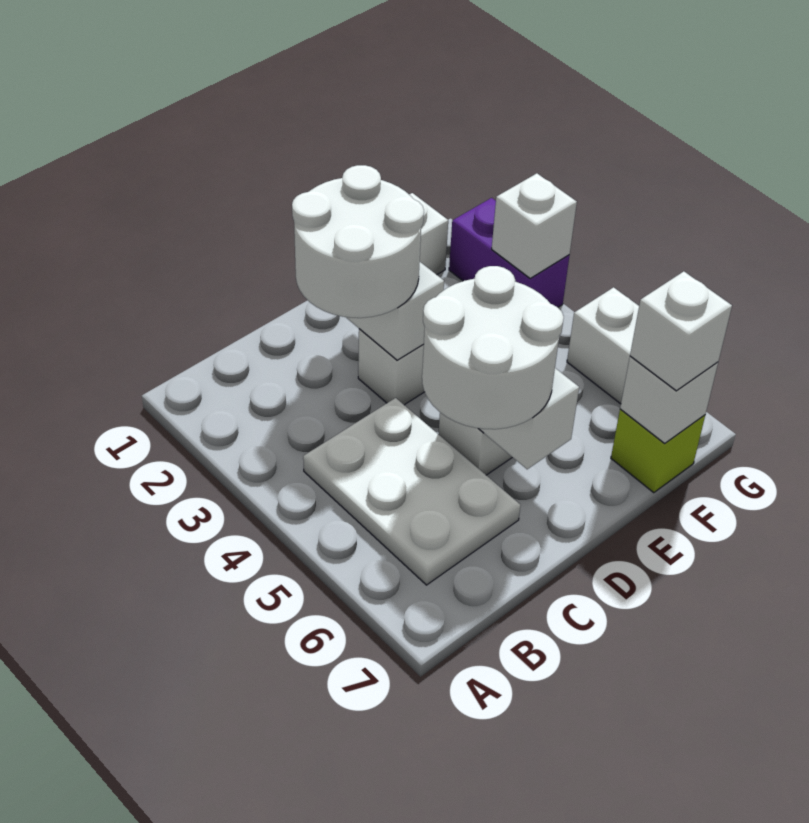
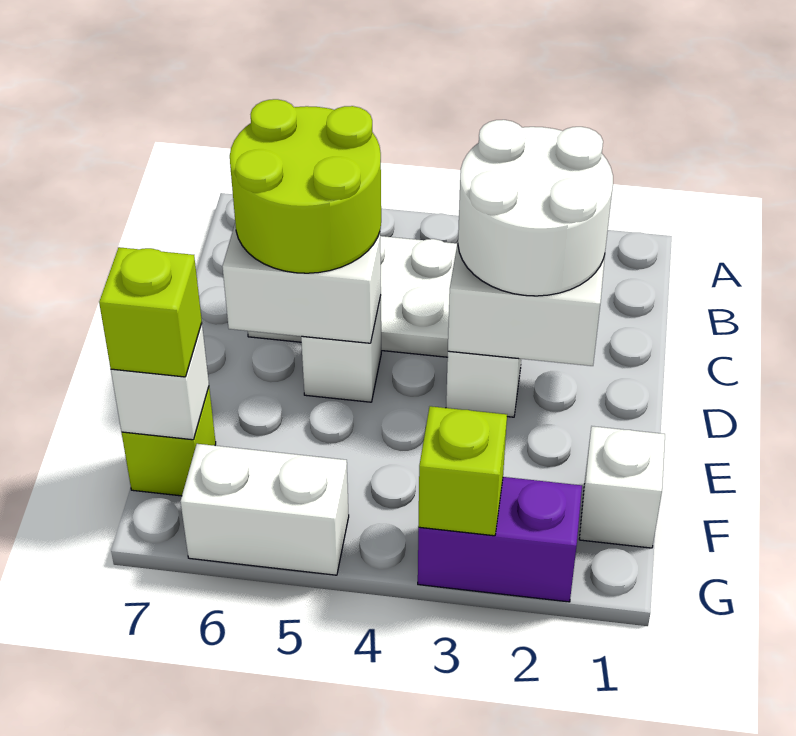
white 2x2 round brick [422,266,564,429] -> lime 2x2 round brick [230,99,381,273]
white 1x1 brick [630,271,732,391] -> lime 1x1 brick [99,247,202,377]
white 1x1 brick [492,173,577,278] -> lime 1x1 brick [418,406,507,536]

